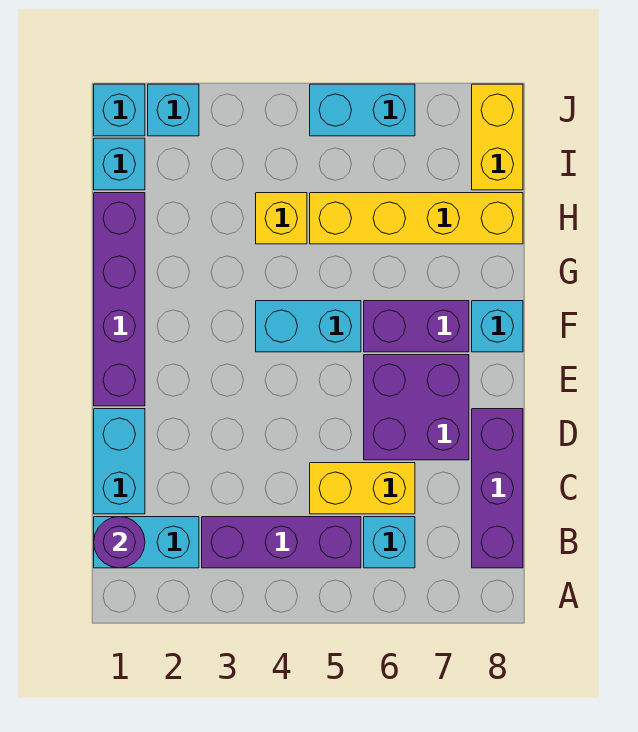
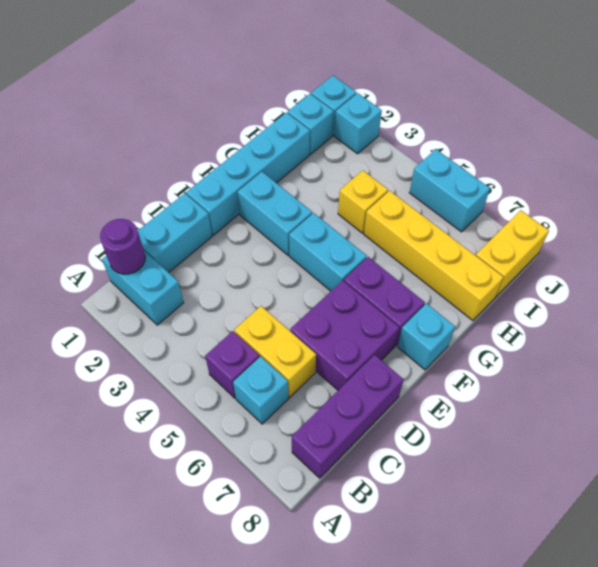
purple 1x3 brick [202,517,361,568] -> purple 1x1 brick [205,331,259,398]
purple 1x4 brick [94,193,145,406] -> cyan 1x4 brick [186,113,310,235]
none -> cyan 1x2 brick [237,172,312,255]

